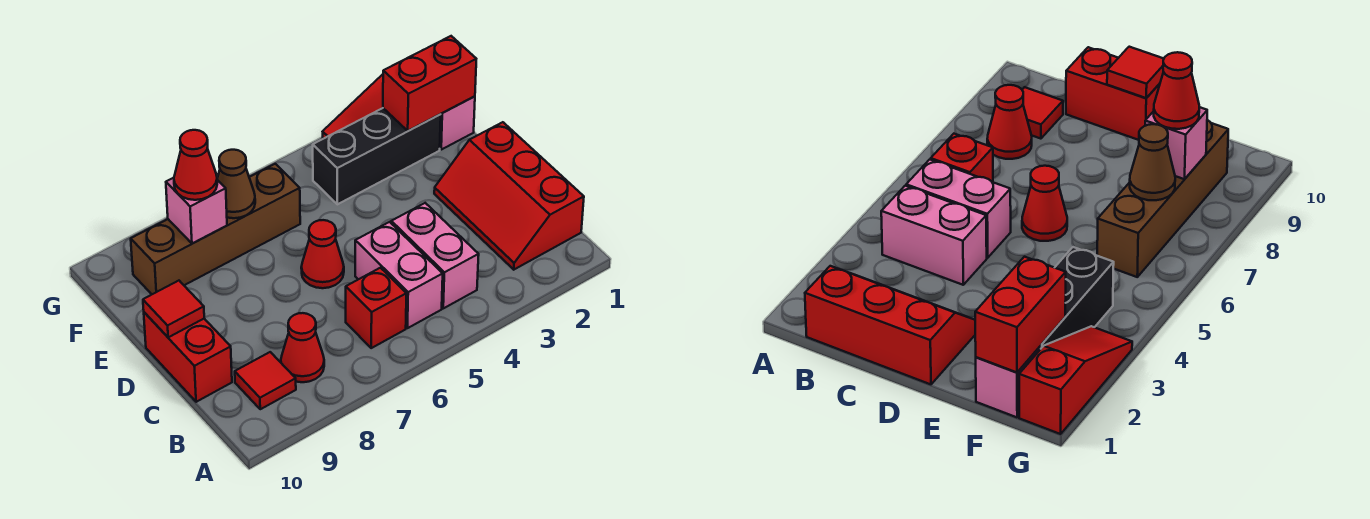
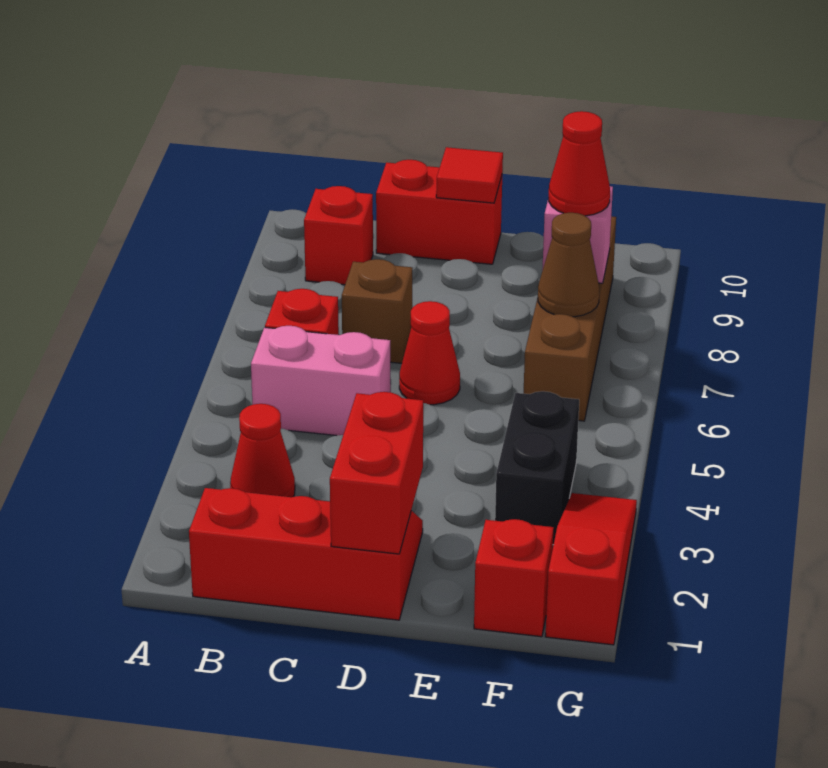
pink 1x2 brick [391,203,479,308] -> none
red 1x1 cone [281,313,324,382] -> red 1x1 cone moved to [230,404,295,497]
red 1x1 tile [235,352,296,409] -> red 1x1 brick [304,186,373,285]
none -> brown 1x1 brick [342,259,413,363]
pink 1x1 brick [440,96,475,150] -> red 1x1 brick [474,519,554,637]
red 1x2 brick [383,36,476,131] -> red 1x2 brick moved to [330,392,423,554]
black 1x3 brick [313,108,441,204] -> black 1x2 brick [495,391,579,545]

